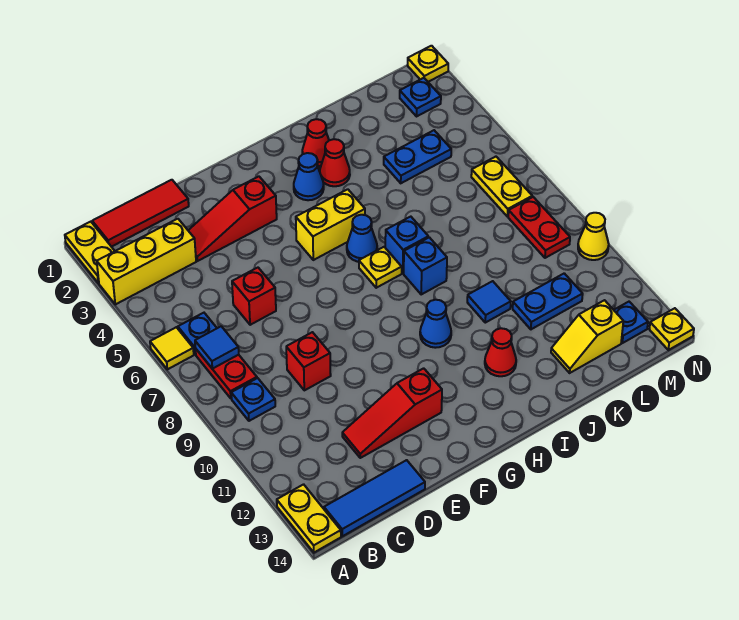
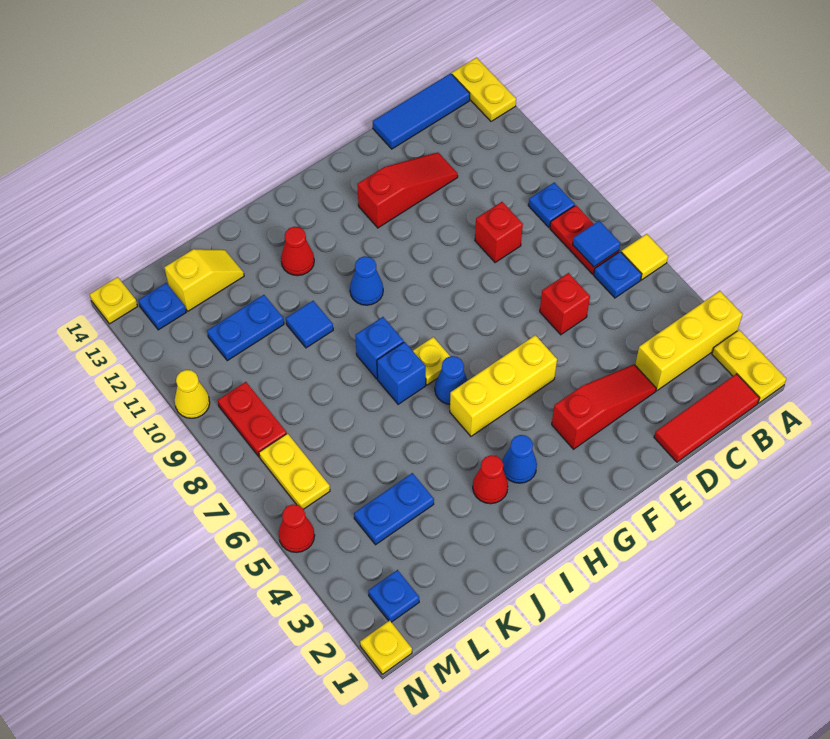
yellow 1x2 brick [296,189,365,260] -> yellow 1x3 brick [450,335,557,436]
red 1x1 cone [302,119,329,166] -> red 1x1 cone moved to [278,504,315,552]

